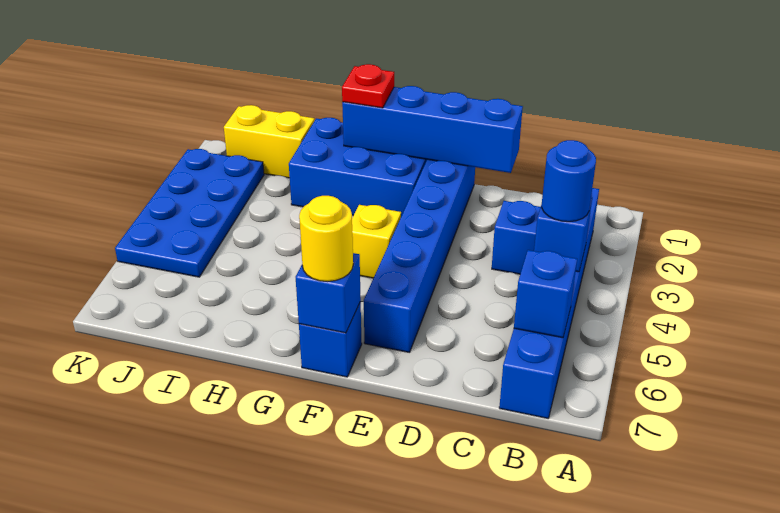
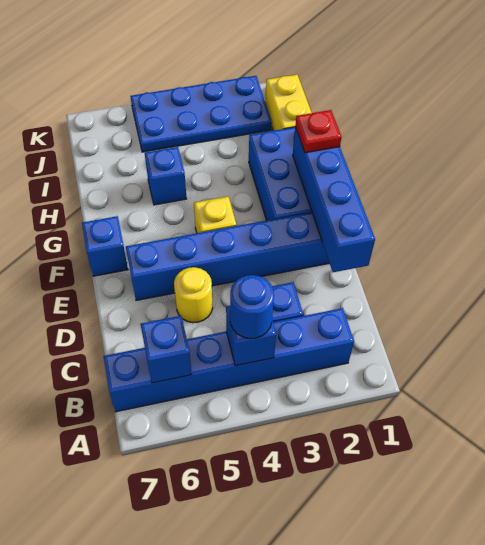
blue 1x1 brick [296,253,361,333] -> blue 1x1 brick moved to [145,147,187,205]
yellow 1x1 round brick [299,196,353,282] -> yellow 1x1 round brick moved to [174,267,213,323]

